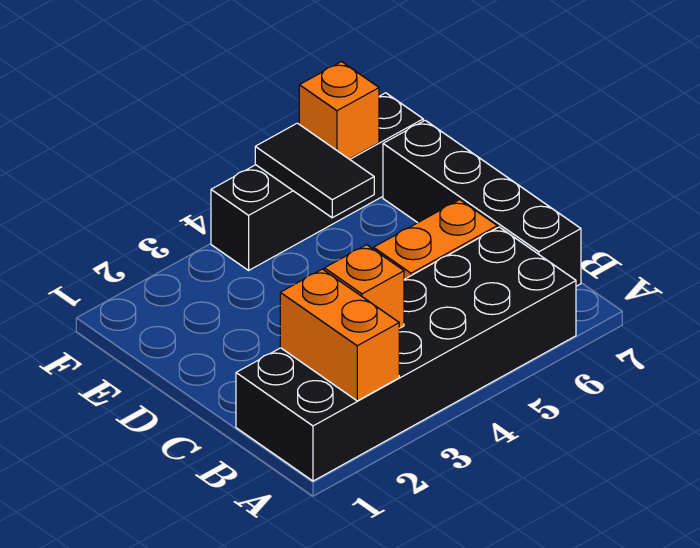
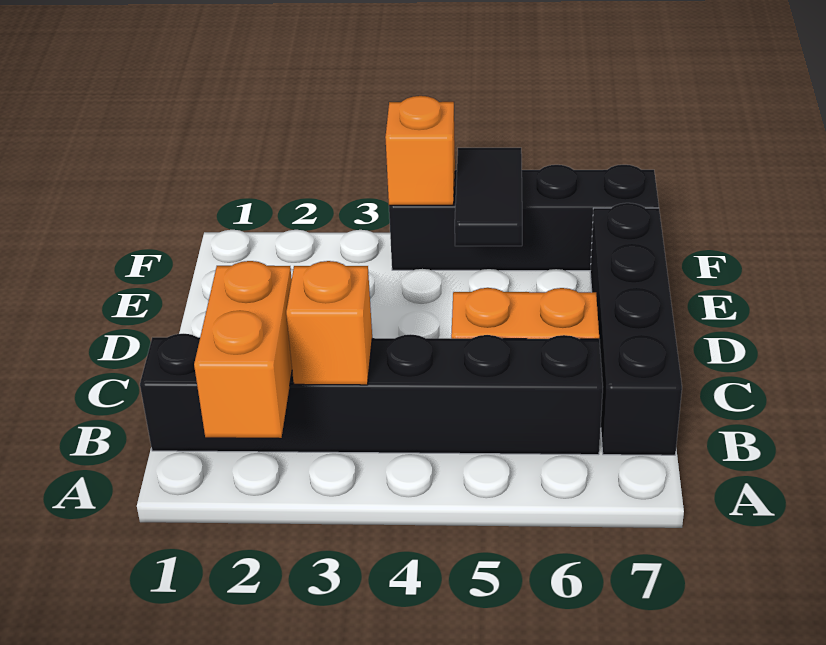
black 2x6 brick [236,227,576,481] -> black 1x6 brick [140,334,603,455]
orange 1x1 brick [299,62,379,159] -> orange 1x1 brick moved to [385,96,455,205]

